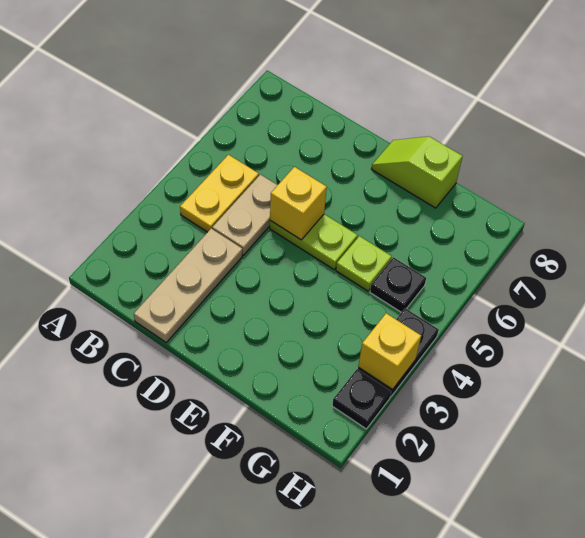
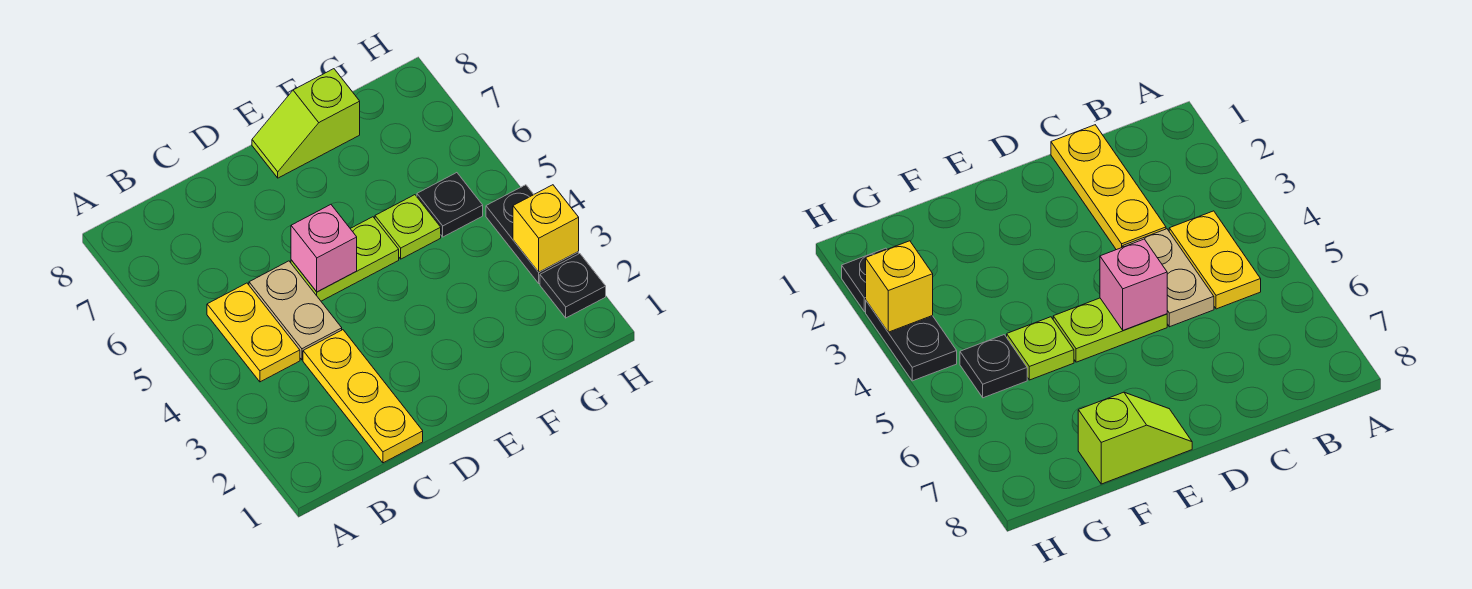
tan 1x3 plate [134,229,242,342] -> yellow 1x3 plate [303,330,423,463]
yellow 1x1 brick [270,167,327,240] -> pink 1x1 brick [291,205,357,292]

